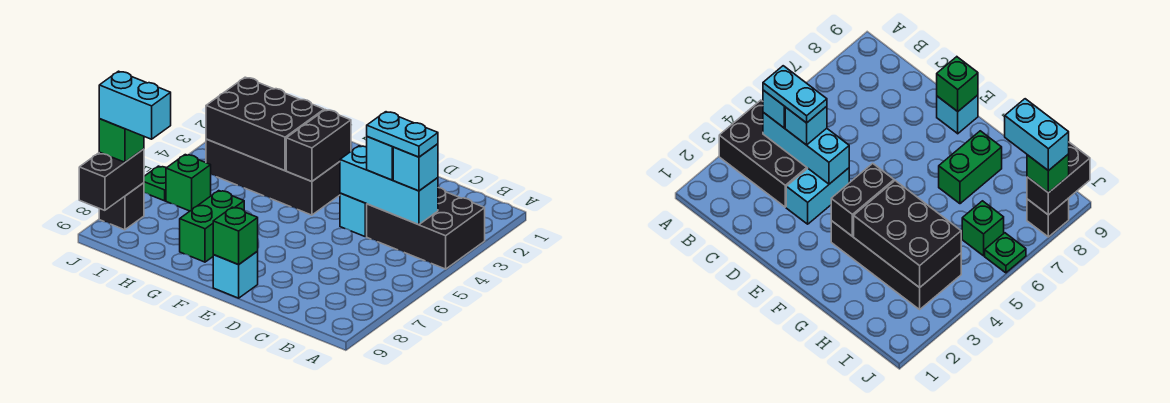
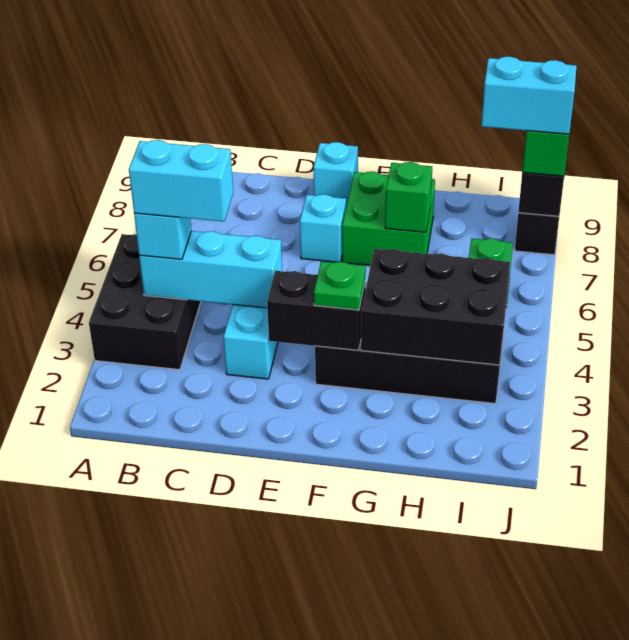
black 2x3 brick [367,188,485,269] -> black 2x3 brick turned to [89,234,201,370]
cyan 1x2 plate [367,112,438,157] -> cyan 1x2 brick [129,140,233,222]
cyan 1x1 brick [367,137,393,180] -> cyan 1x1 brick moved to [300,194,346,262]
green 1x1 brick [213,207,258,265] -> green 1x1 brick moved to [385,162,432,232]
black 1x2 brick [286,110,351,182] -> black 1x2 brick turned to [267,271,365,350]
green 1x2 brick [180,191,244,262] -> green 2x2 brick [342,172,435,265]
green 1x1 plate [144,166,166,201] -> green 1x1 plate moved to [314,261,366,310]

